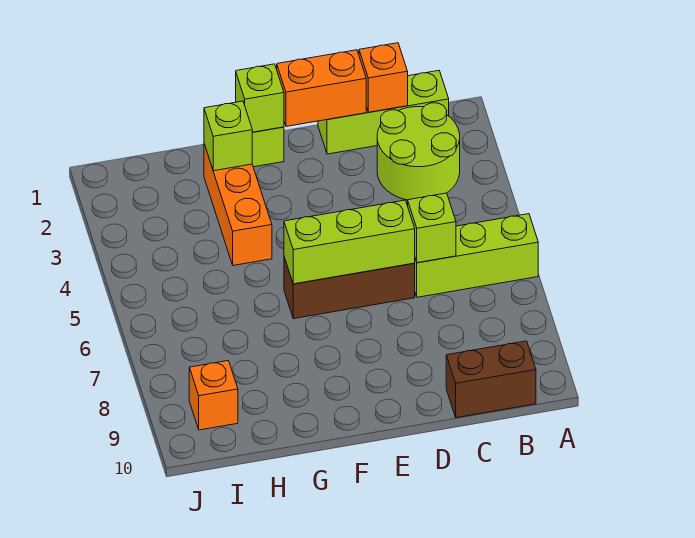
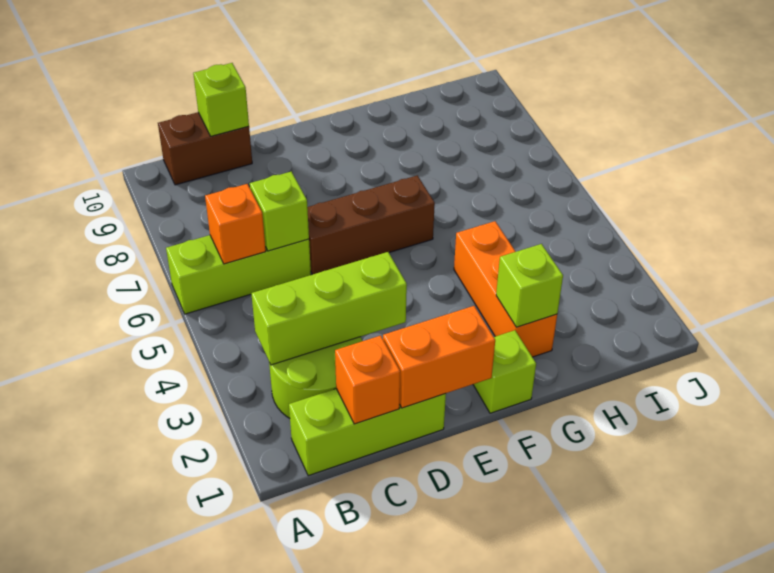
lime 1x3 brick [284,200,415,284] -> lime 1x3 brick moved to [251,252,407,365]
lime 1x1 brick [236,64,284,132] -> lime 1x1 brick moved to [193,63,249,136]
orange 1x1 brick [189,361,238,430] -> orange 1x1 brick moved to [205,184,266,264]

